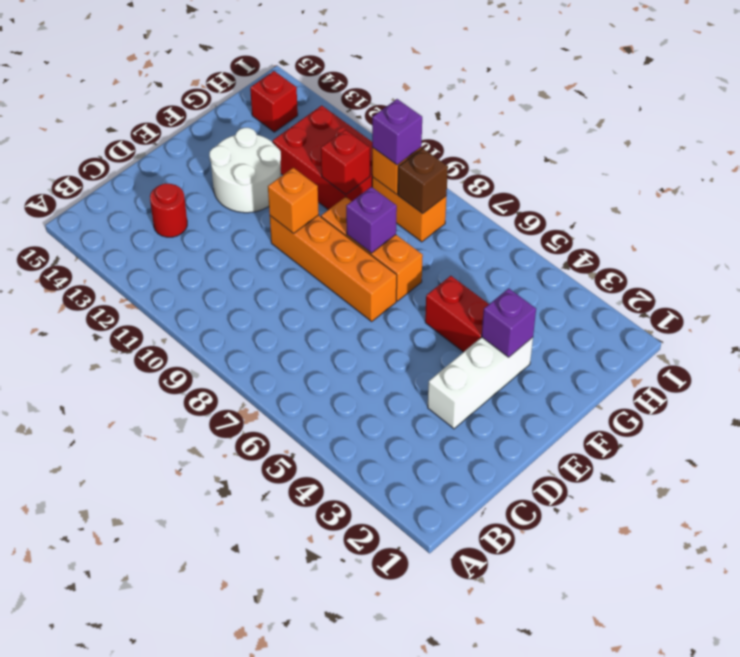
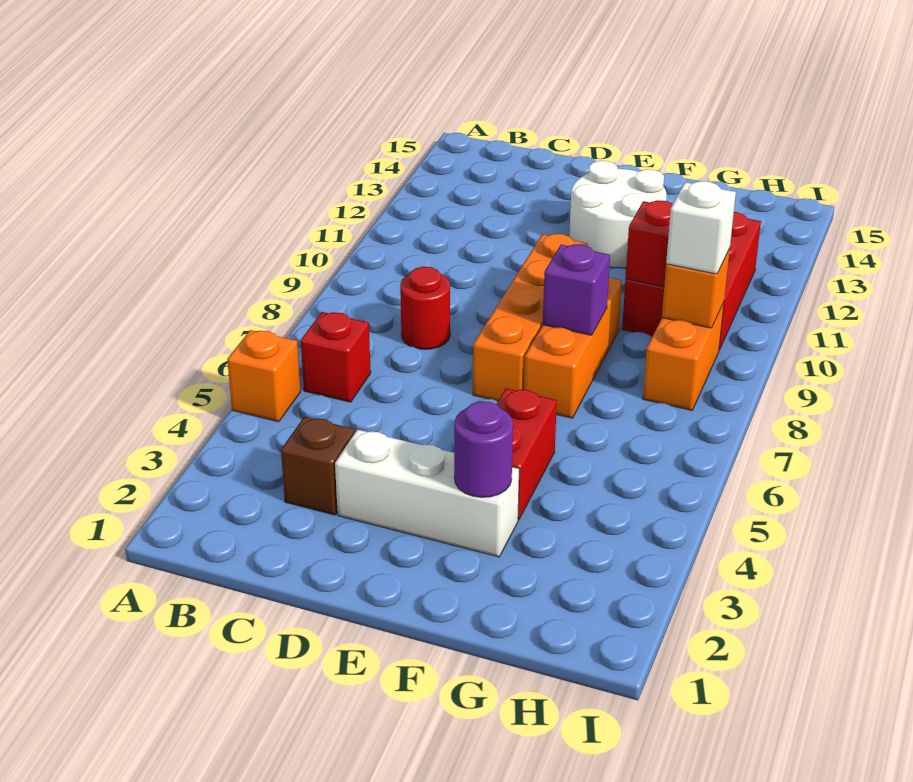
red 1x1 round brick [150,184,187,237] -> red 1x1 round brick moved to [400,267,450,349]
orange 1x1 brick [268,168,319,233] -> orange 1x1 brick moved to [227,330,300,422]
purple 1x1 brick [482,288,536,357] -> purple 1x1 round brick [454,401,513,497]
brown 1x1 brick [398,148,448,214] -> brown 1x1 brick moved to [281,417,355,515]
purple 1x1 brick [372,99,422,165] -> white 1x1 brick [666,181,736,274]
red 1x1 brick [250,71,298,132] -> red 1x1 brick moved to [301,312,371,402]

